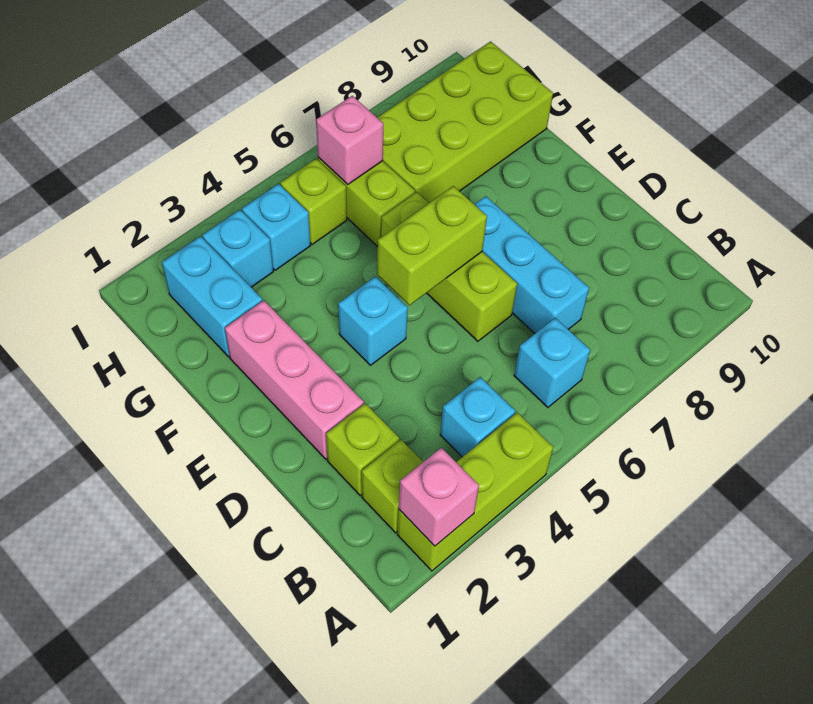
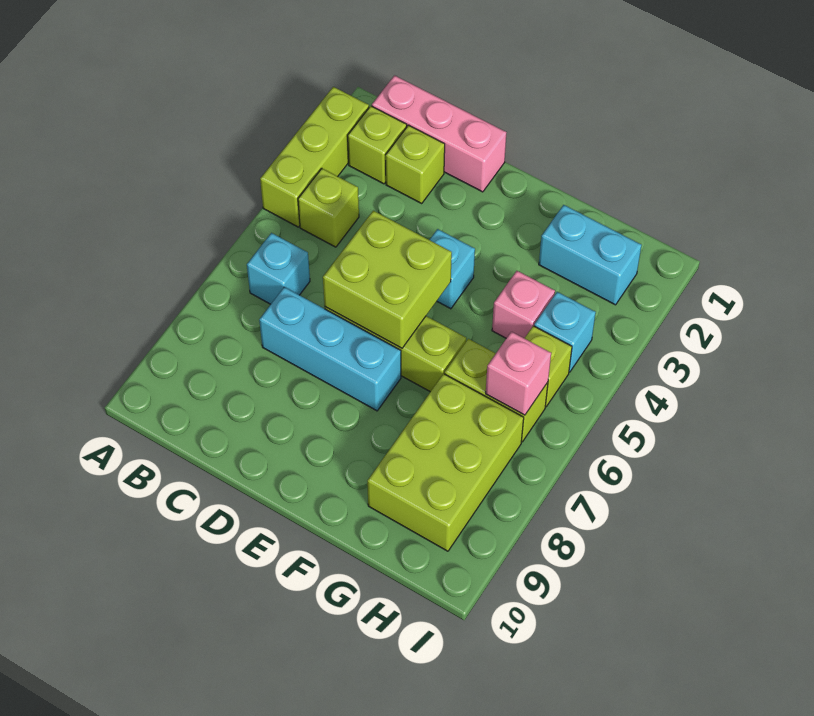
pink 1x1 brick [399,448,479,546] -> pink 1x1 brick moved to [492,271,555,338]
cyan 1x1 brick [440,377,515,457] -> lime 1x1 brick [298,169,359,247]
pink 1x3 brick [225,300,364,459] -> pink 1x3 brick moved to [372,75,506,192]
lime 1x2 brick [377,186,487,305] -> lime 2x2 brick [323,211,452,348]
lime 2x4 brick [377,41,553,203] -> lime 2x3 brick [367,374,524,551]
cyan 1x1 brick [203,210,273,287] -> none

